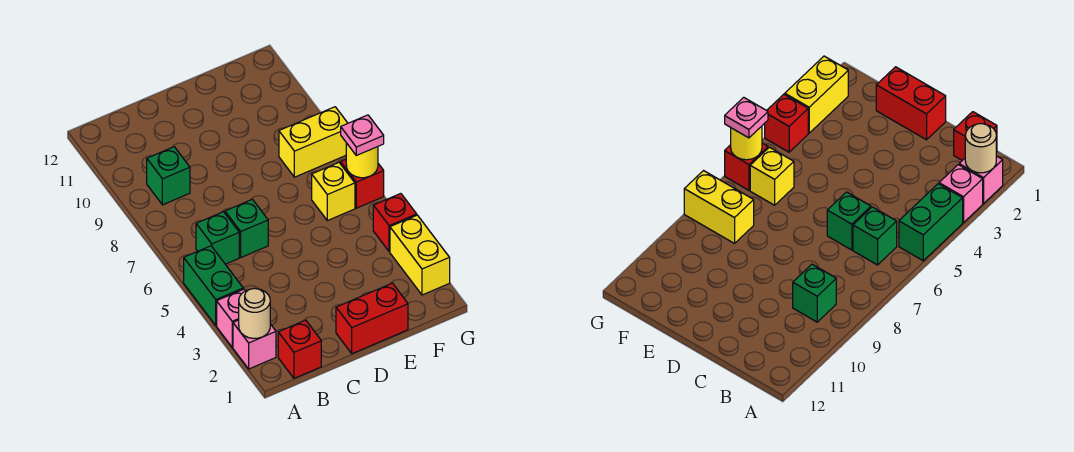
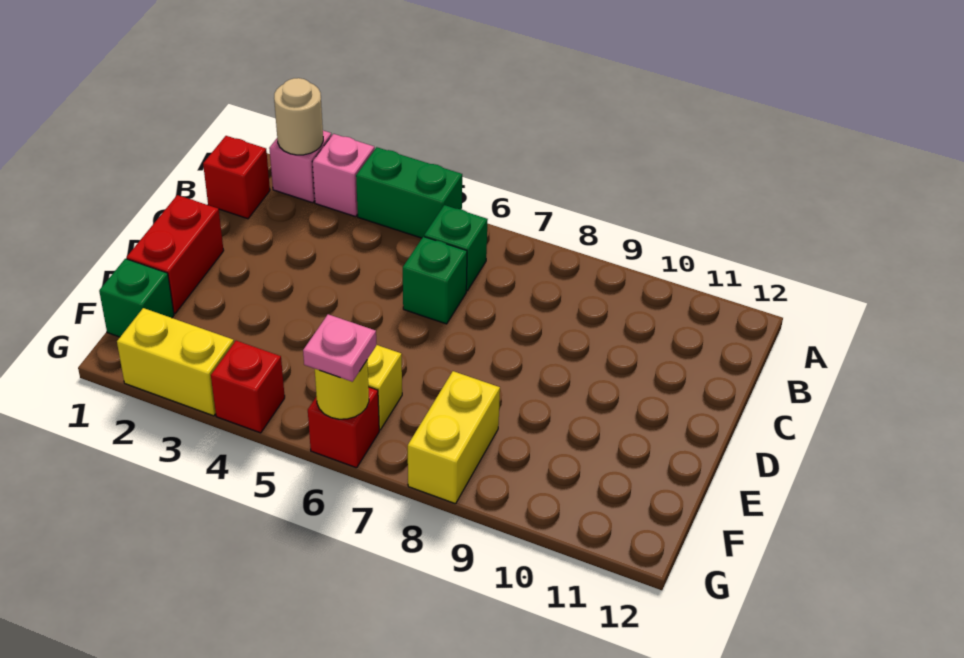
green 1x1 brick [147,147,190,205] -> green 1x1 brick moved to [99,259,174,337]

